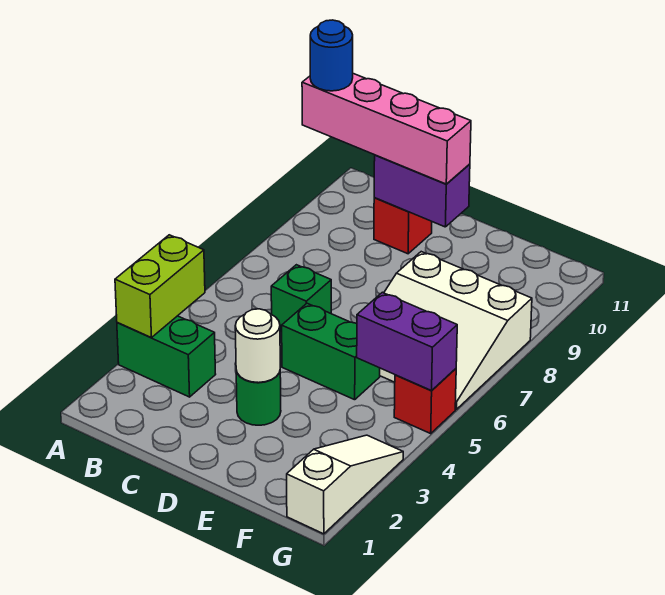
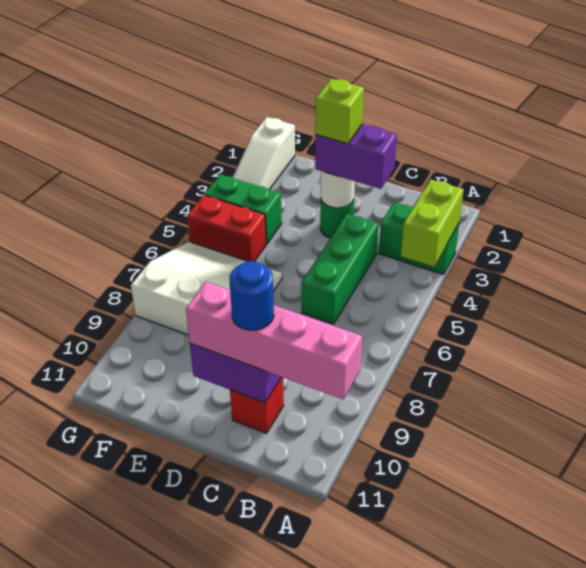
blue 1x1 round brick [310,20,353,91] -> blue 1x1 round brick moved to [230,261,274,330]
green 1x1 brick [271,265,331,332] -> green 1x3 brick [301,214,378,324]
none -> lime 1x1 brick [315,79,364,144]
green 1x2 brick [282,303,380,400] -> green 1x2 brick moved to [205,174,282,244]
purple 1x2 brick [357,292,457,391] -> purple 1x2 brick moved to [315,124,397,189]
red 1x1 brick [394,369,456,433] -> red 1x2 brick [187,195,266,262]

